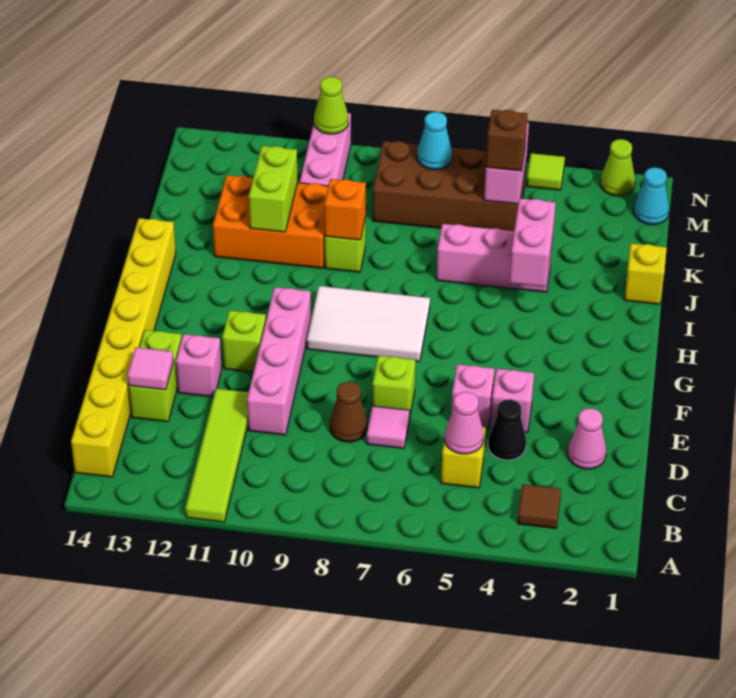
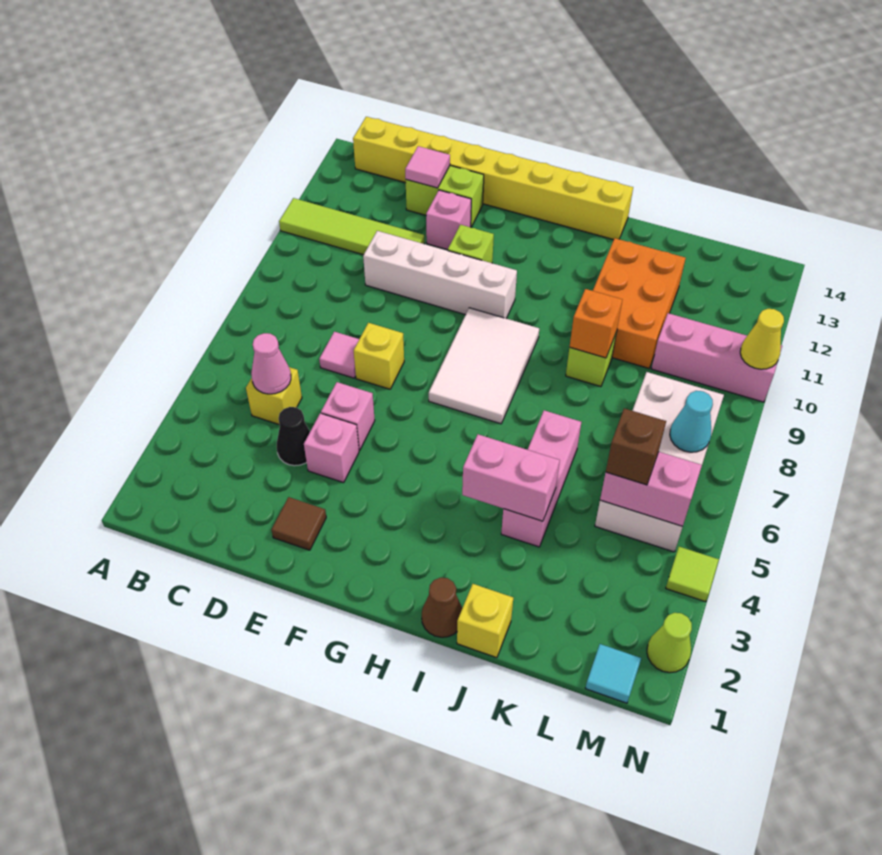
brown 1x1 tile [517,484,561,528] -> brown 1x1 tile moved to [272,497,326,550]
pink 1x1 cone [568,408,606,469] -> none
brown 1x1 cone [330,382,367,442] -> brown 1x1 cone moved to [422,578,462,637]
pink 1x4 brick [247,287,311,435] -> white 1x4 brick [363,231,517,319]
lime 1x1 brick [372,356,415,419] -> yellow 1x1 brick [354,323,404,389]
lime 1x2 brick [249,146,298,232] -> none
brown 2x4 brick [373,141,527,231] -> white 2x4 brick [595,372,724,552]
cyan 1x1 cone [634,167,669,225] -> cyan 1x1 tile [585,644,641,703]
lime 1x1 cone [314,77,348,134] -> yellow 1x1 cone [740,309,784,369]

